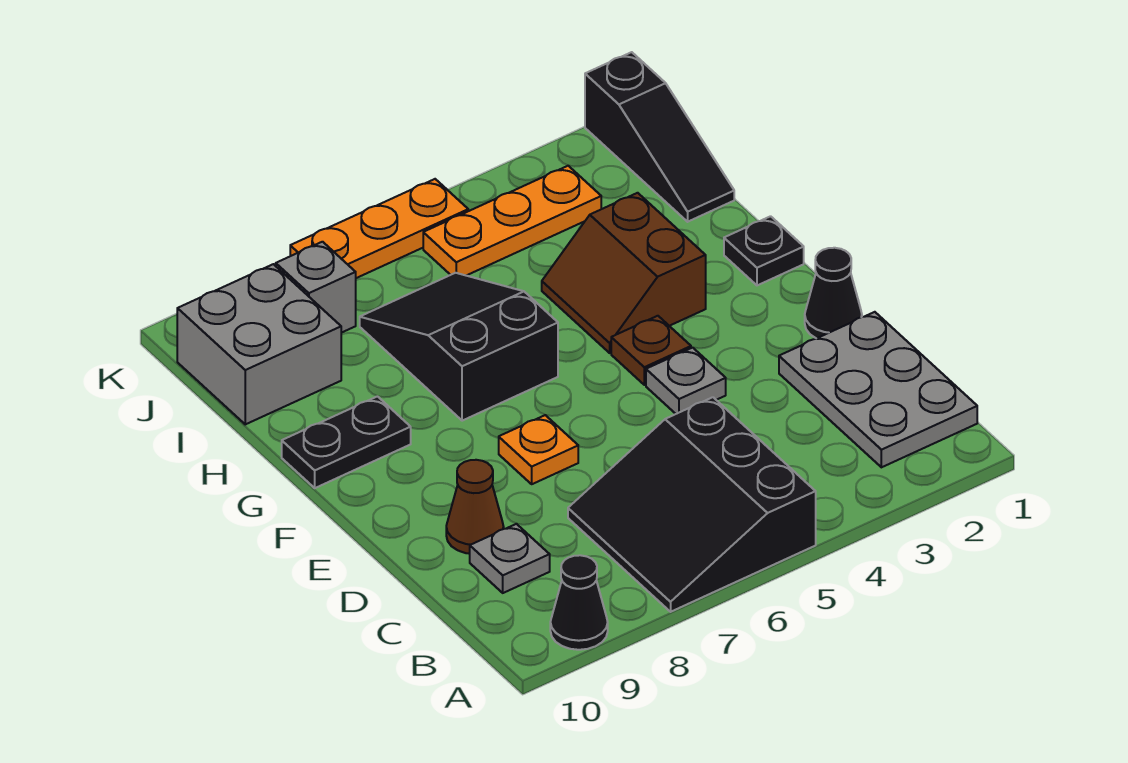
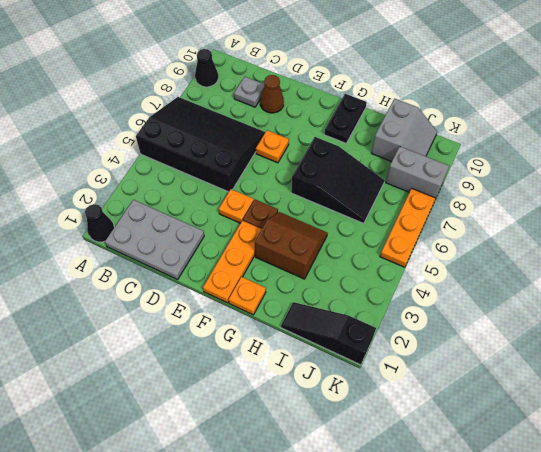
black 3x3 slope [568,397,816,612] -> black 3x4 slope [136,97,265,192]
black 1x1 cone [805,248,862,339] -> black 1x1 cone moved to [85,204,114,242]
grey 1x1 plate [646,348,726,414] -> orange 1x1 plate [219,189,254,223]
black 1x1 plate [724,216,804,285] -> orange 1x1 plate [229,277,266,315]
grey 2x2 brick [177,264,341,424] -> grey 2x2 slope [371,99,437,162]
orange 1x3 plate [423,166,601,276] -> orange 1x3 plate moved to [203,221,262,303]
grey 1x1 brick [276,242,356,333] -> grey 1x2 brick [386,146,449,198]

